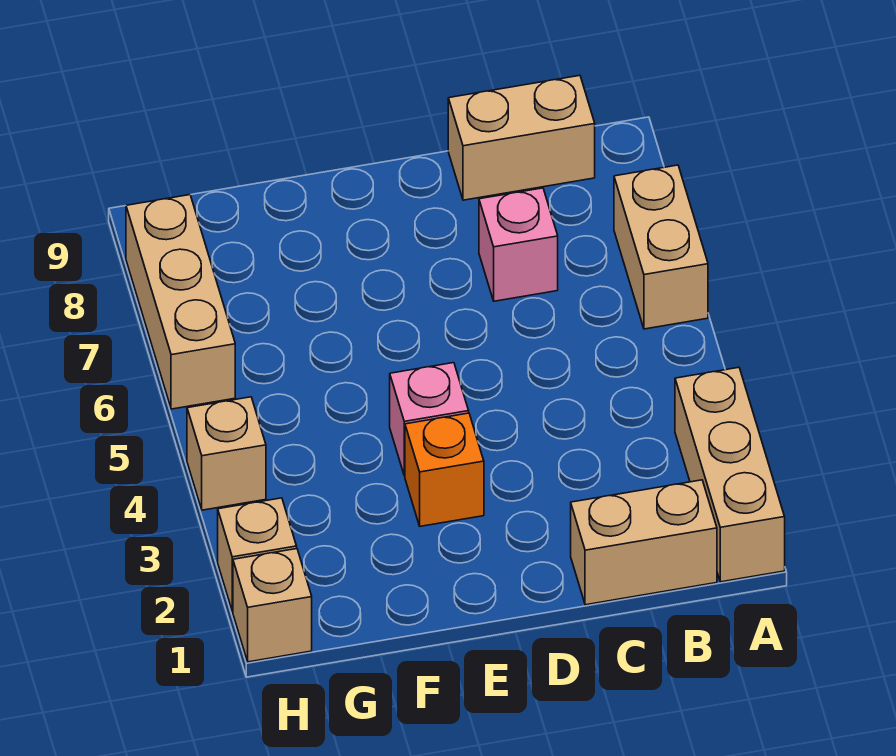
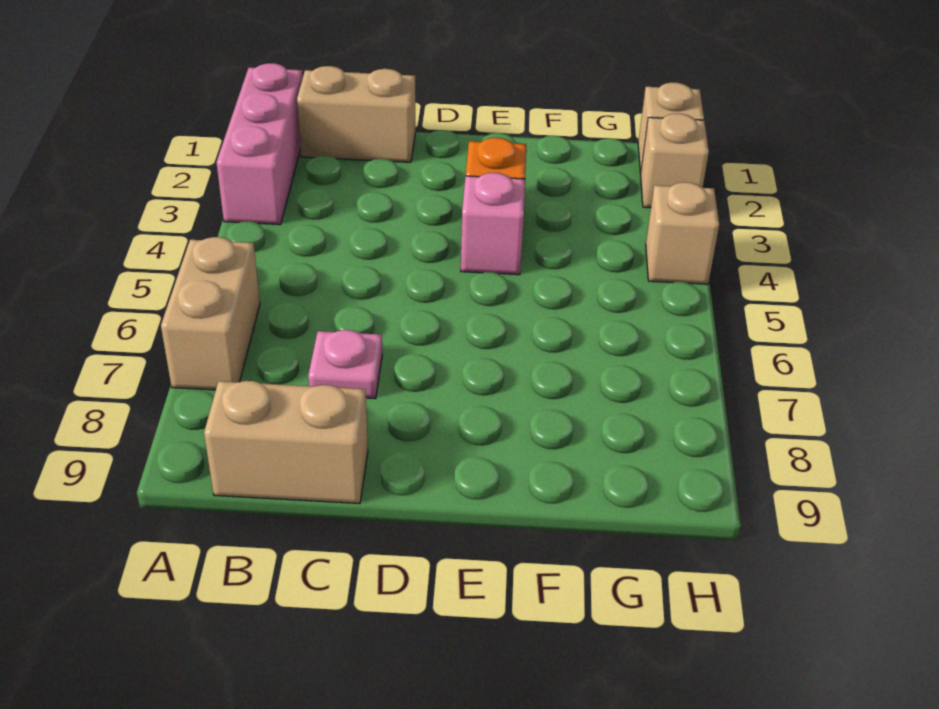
tan 1x3 brick [675,367,785,582] -> pink 1x3 brick [216,63,303,225]
pink 1x1 brick [479,188,558,301] -> pink 1x1 plate [308,330,382,399]
tan 1x3 brick [126,195,235,409] -> none

